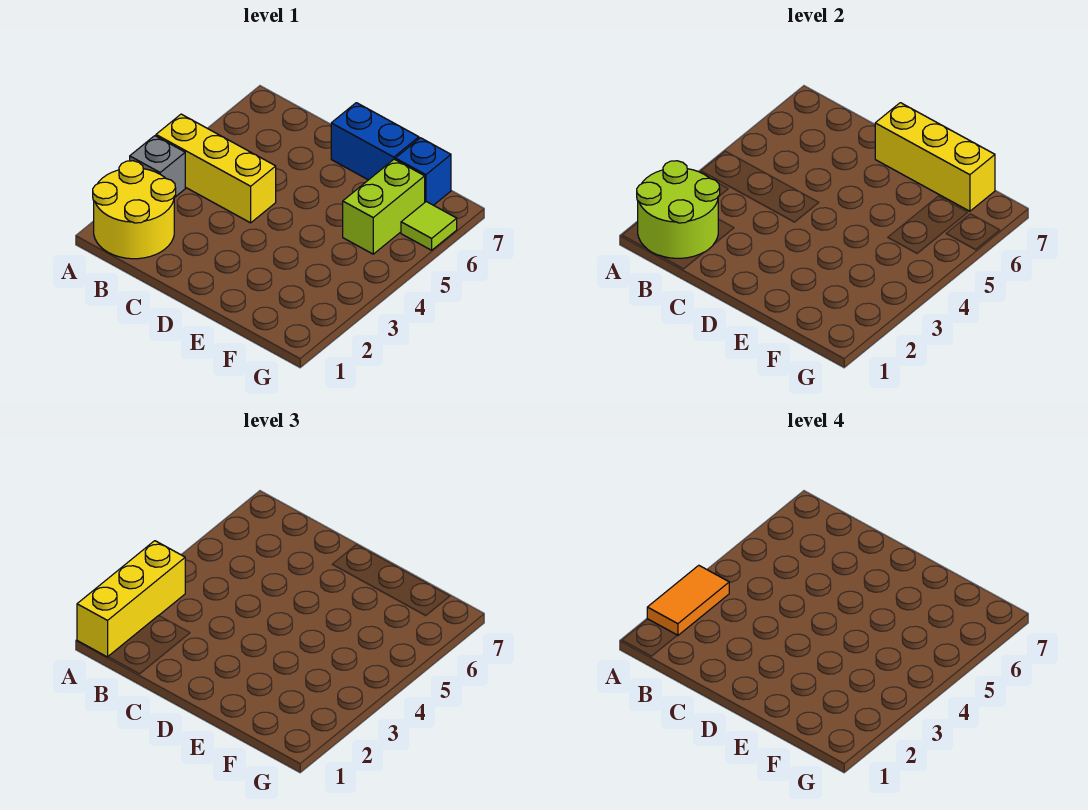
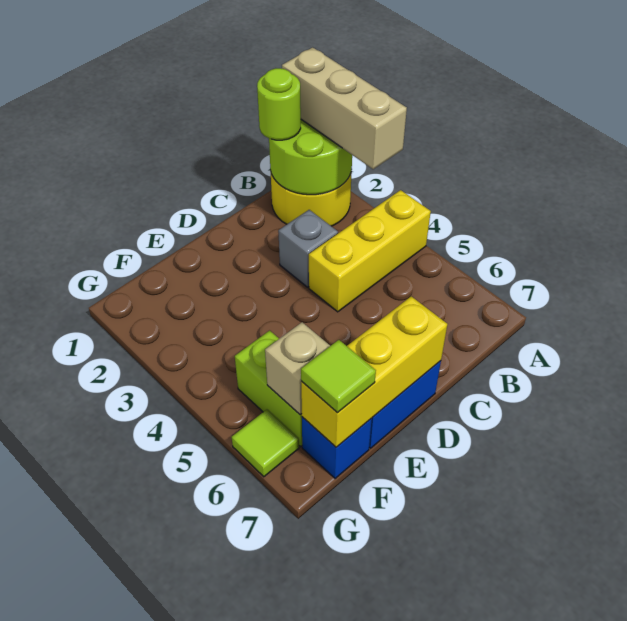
yellow 1x3 brick [77,541,185,657] -> tan 1x3 brick [282,47,407,169]
orange 1x2 tile [647,565,729,636] -> none
grey 1x1 brick [130,136,185,198] -> grey 1x1 brick moved to [278,210,338,287]
none -> lime 1x1 round brick [257,68,301,140]
none -> tan 1x1 brick [265,322,330,415]
none -> lime 1x1 tile [301,340,376,412]

